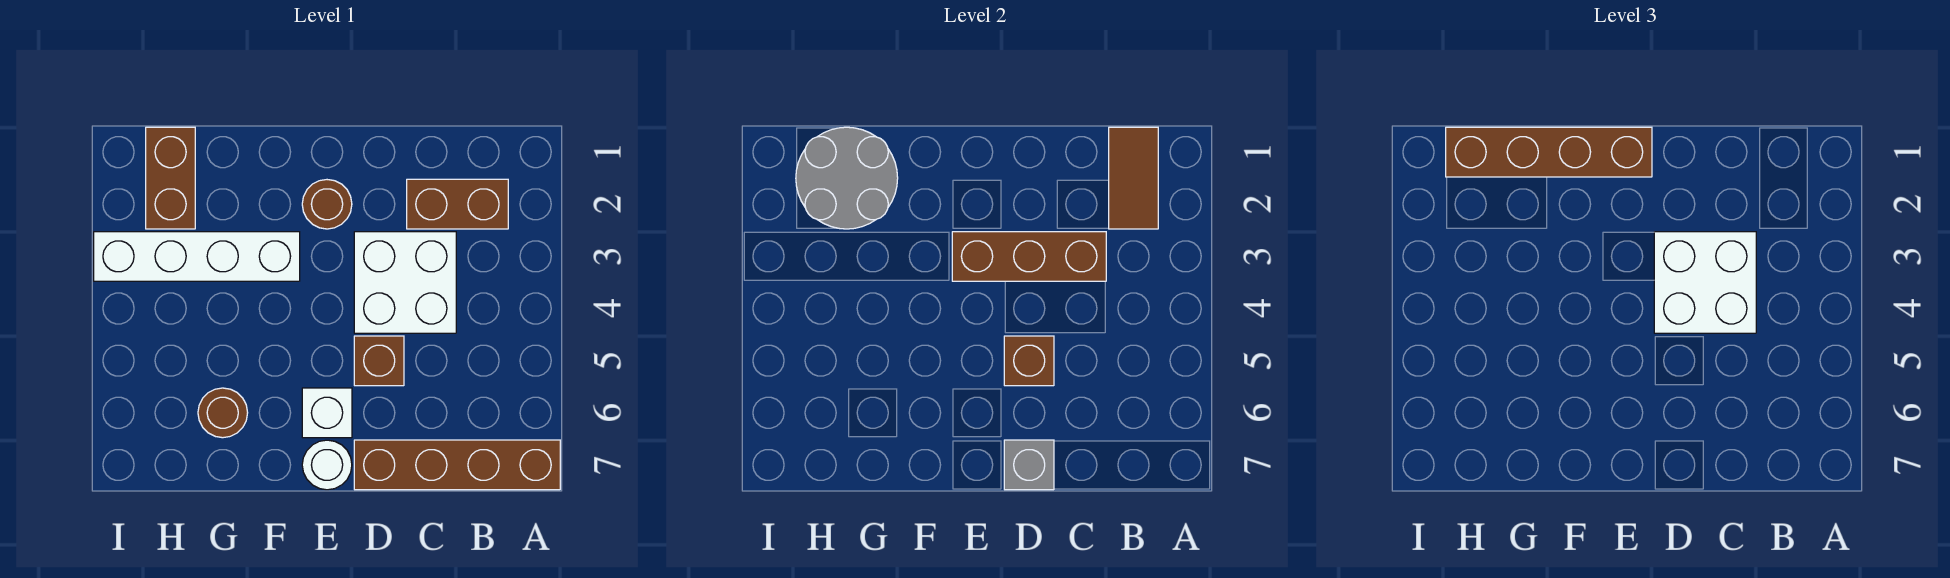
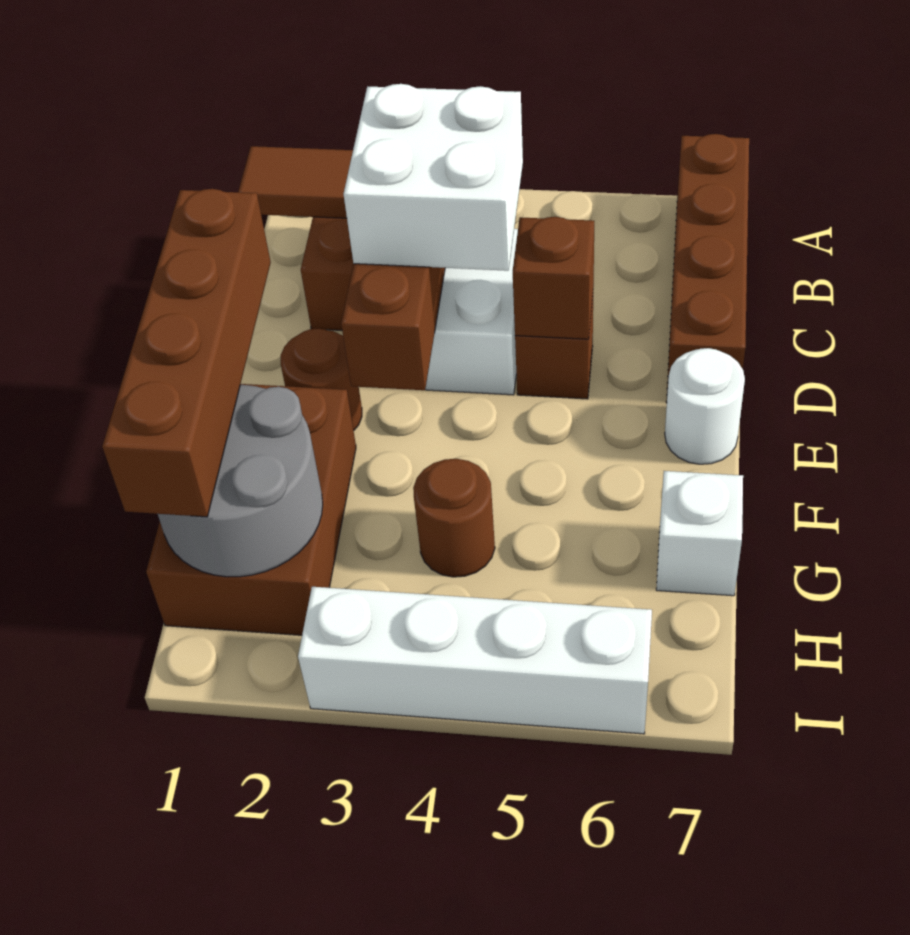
grey 1x1 brick [1004,440,1054,490] -> none
white 1x1 brick [302,388,352,438] -> white 1x1 brick moved to [656,471,743,596]
white 1x4 brick [94,232,300,281] -> white 1x4 brick turned to [298,587,652,734]
brown 1x1 round brick [198,388,248,438] -> brown 1x1 round brick moved to [413,459,495,577]
brown 1x2 brick [146,127,195,229] -> brown 2x3 brick [146,384,356,635]

